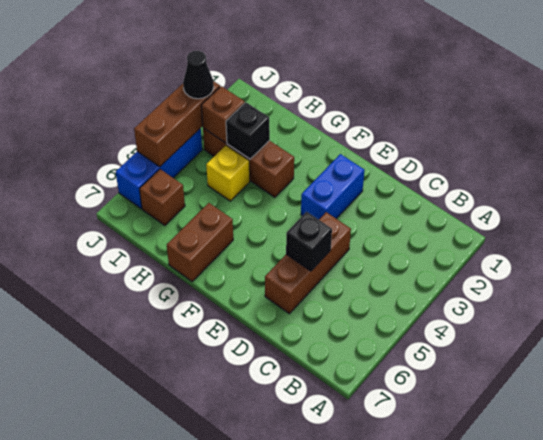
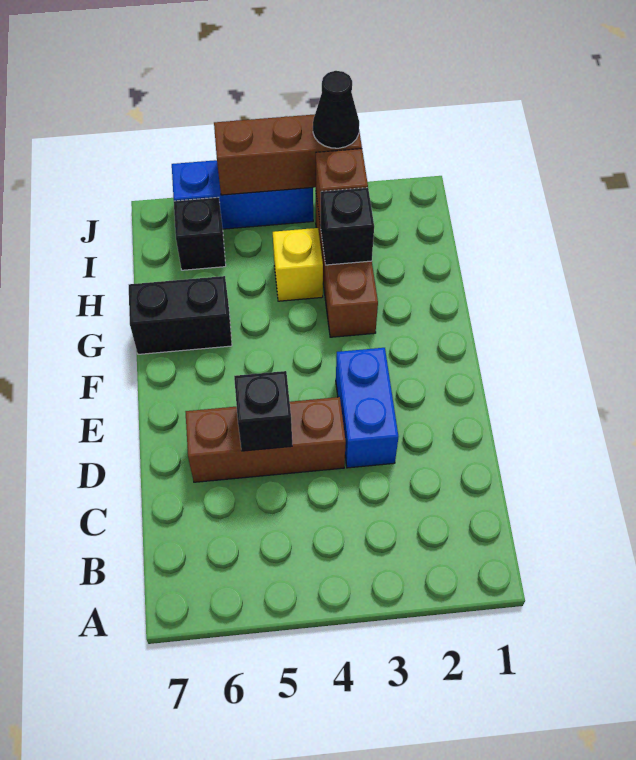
blue 1x2 brick [301,154,364,220] -> blue 1x2 brick turned to [336,348,398,468]
brown 1x2 brick [167,203,233,281] -> black 1x2 brick [129,276,232,354]
brown 1x1 brick [140,169,185,225] -> black 1x1 brick [174,197,226,270]

